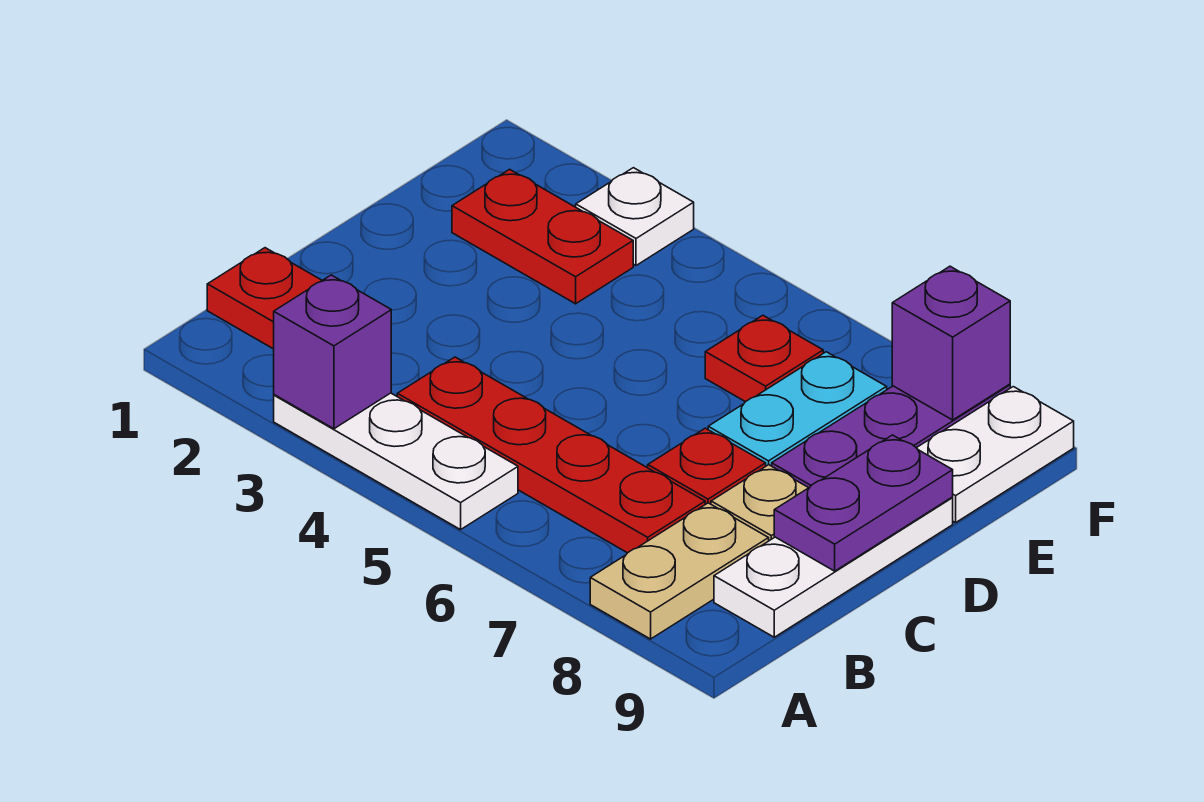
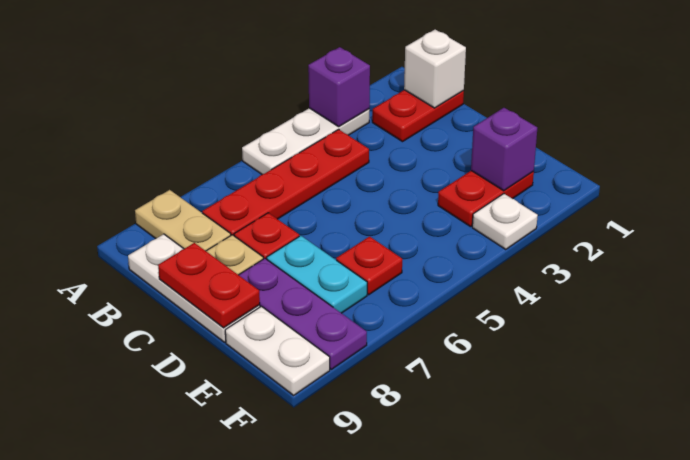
none -> white 1x1 brick [404,30,466,108]
purple 1x2 plate [774,435,953,571] -> red 1x2 plate [158,243,260,328]
purple 1x1 brick [892,266,1010,420] -> purple 1x1 brick moved to [471,108,537,191]

